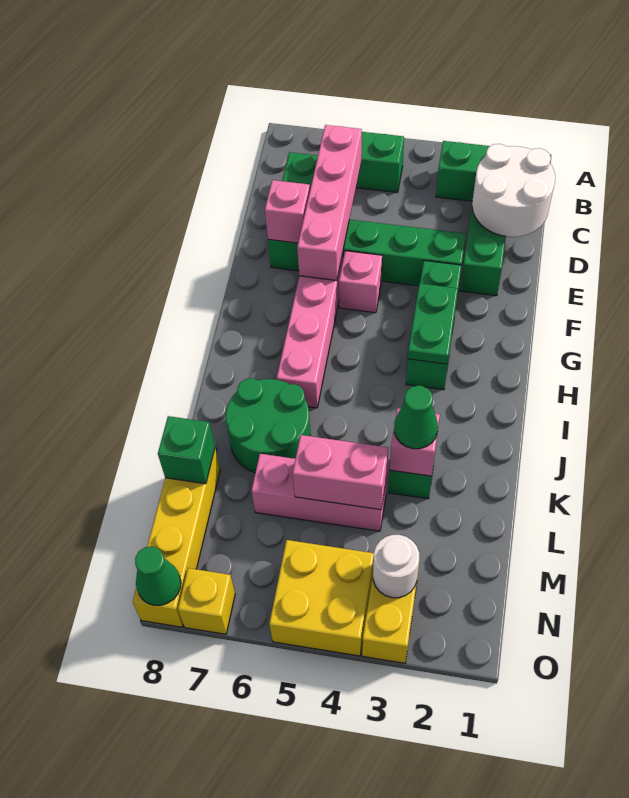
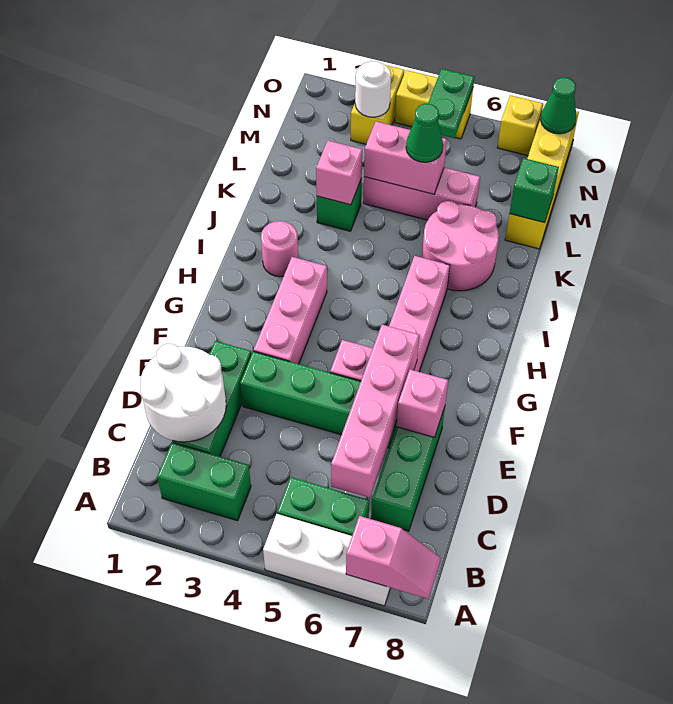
none -> white 1x3 brick [263,514,390,606]
none -> pink 1x2 slope [346,516,440,599]
green 1x3 brick [406,260,462,390] -> pink 1x3 brick [254,257,327,364]
green 1x2 plate [408,283,458,364] -> green 1x2 plate moved to [428,69,474,138]
none -> pink 1x1 round brick [261,221,298,277]
green 2x2 round brick [226,378,311,472] -> pink 2x2 round brick [422,201,499,291]
green 1x1 cone [394,385,438,449] -> green 1x1 cone moved to [406,104,443,162]
yellow 2x2 brick [269,540,374,656] -> yellow 1x2 brick [395,70,473,139]

